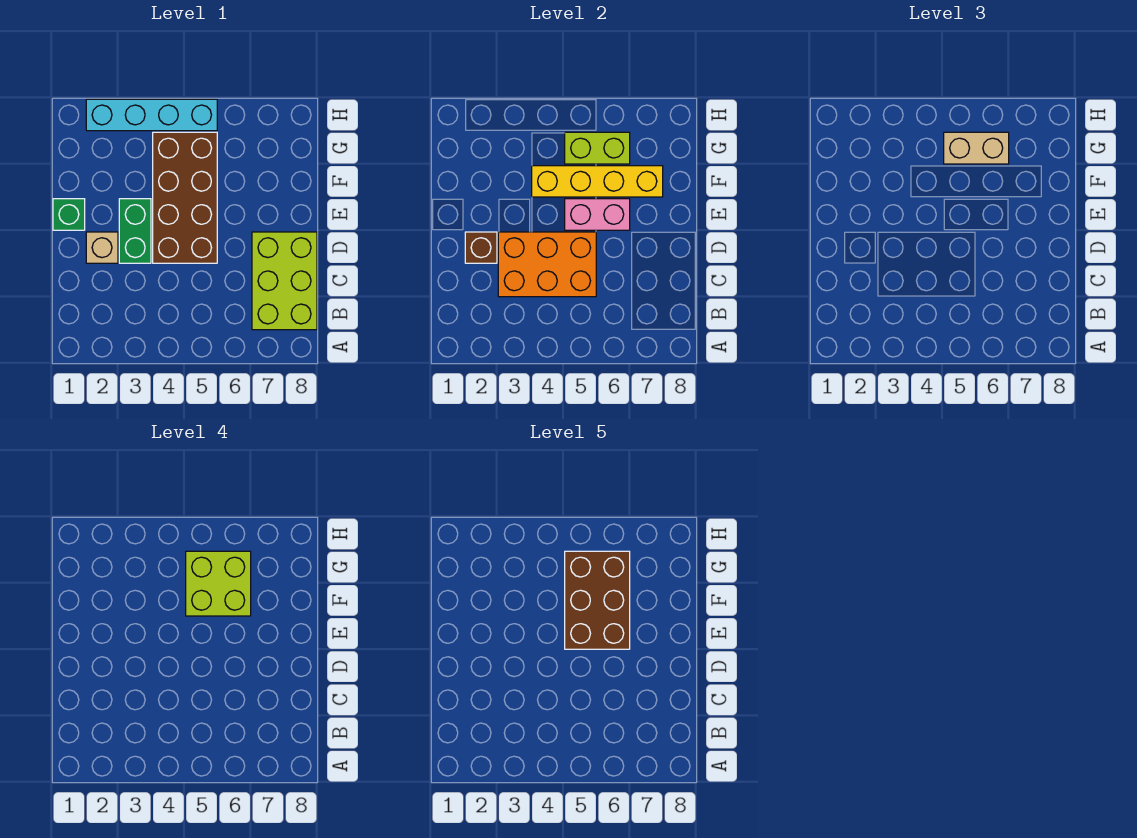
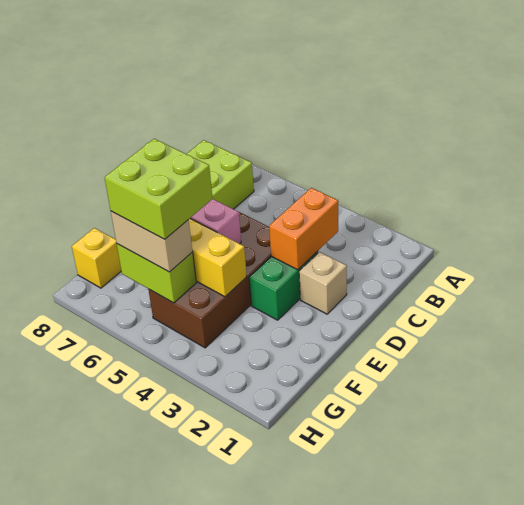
orange 2x3 brick [498,232,596,297] -> orange 1x2 brick [269,188,338,270]
brown 1x1 brick [465,232,497,263] -> none
green 1x1 brick [53,199,85,230] -> none
brown 2x3 brick [565,551,630,649] -> none
none -> yellow 1x1 brick [72,228,121,288]
cyan 1x4 brick [86,99,217,131] -> none

